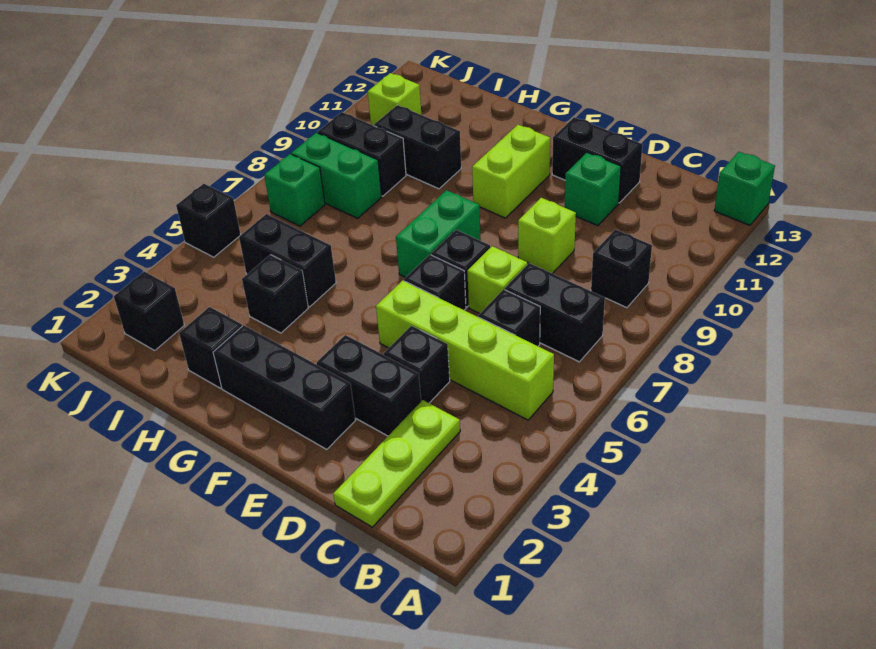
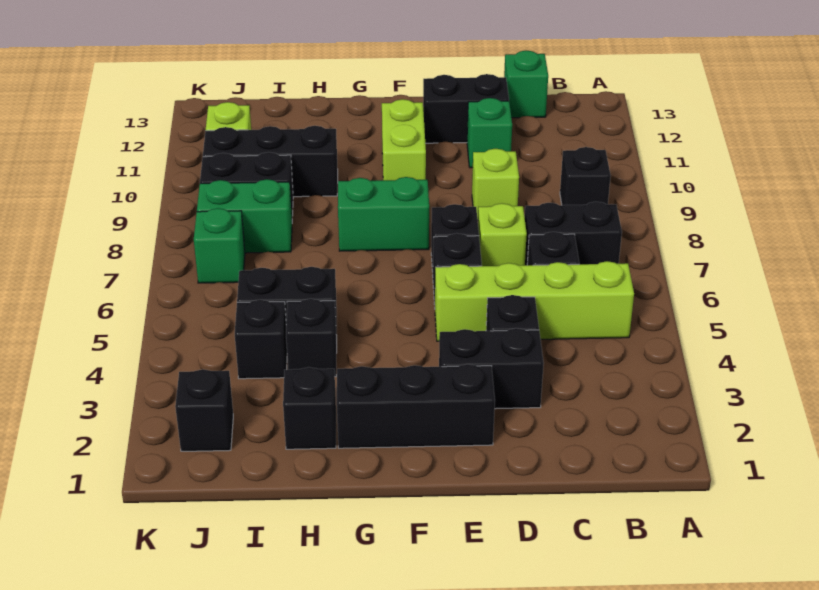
green 1x1 brick [714,152,775,225] -> green 1x1 brick moved to [504,51,548,118]
lime 1x3 plate [333,400,460,527] -> none
green 1x2 brick [396,190,481,278] -> green 1x2 brick turned to [338,177,429,251]
black 1x2 brick [374,105,461,189] -> black 1x3 brick [203,126,338,197]
black 1x1 brick [176,184,241,257] -> black 1x1 brick moved to [235,300,287,379]

